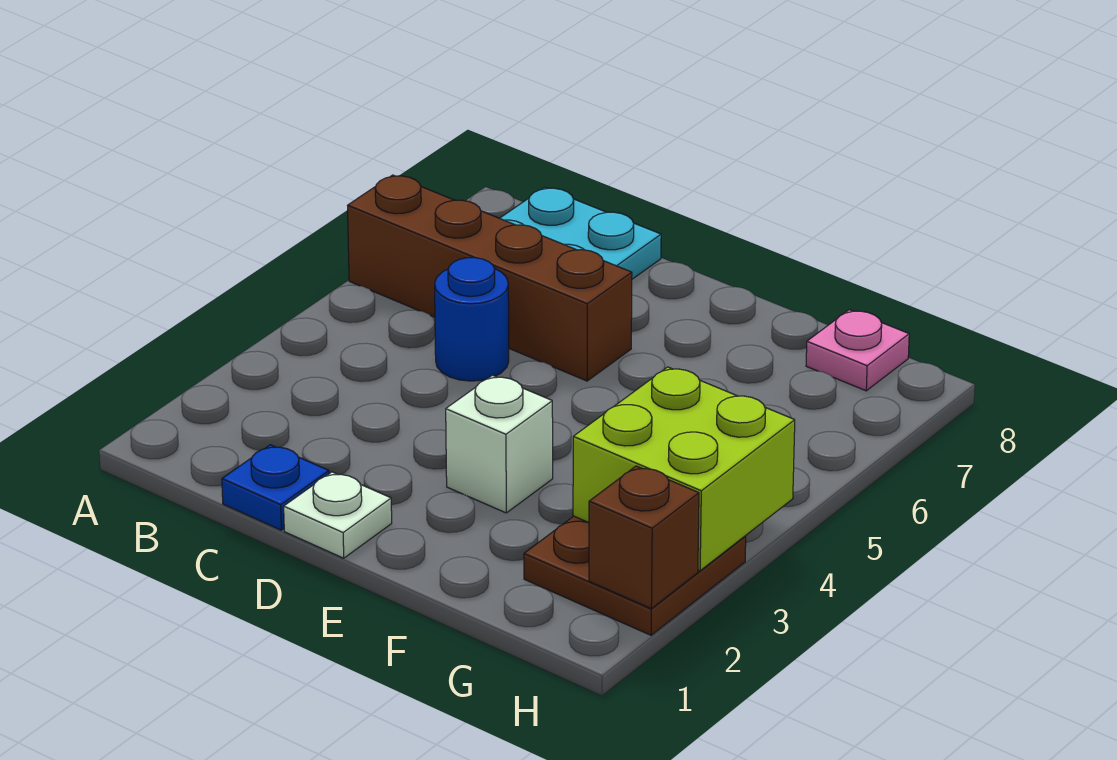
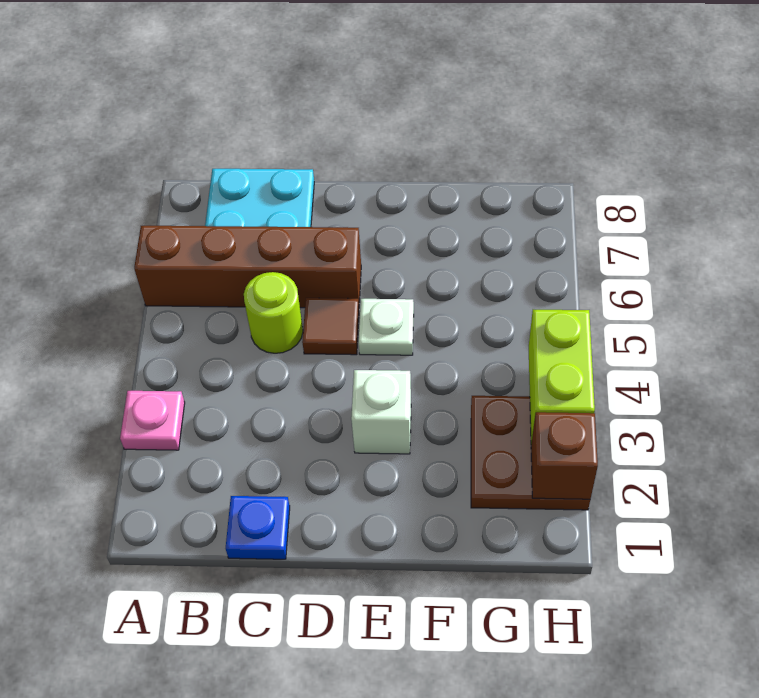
blue 1x1 round brick [435,258,509,381] -> lime 1x1 round brick [244,272,303,353]
white 1x1 plate [284,472,392,558] -> white 1x1 plate moved to [359,299,414,355]
none -> brown 1x1 tile [302,298,359,355]
lime 2x2 brick [573,367,795,571] -> lime 1x2 brick [529,309,595,444]
pink 1x1 plate [806,310,909,391] -> pink 1x1 plate moved to [120,391,185,450]

